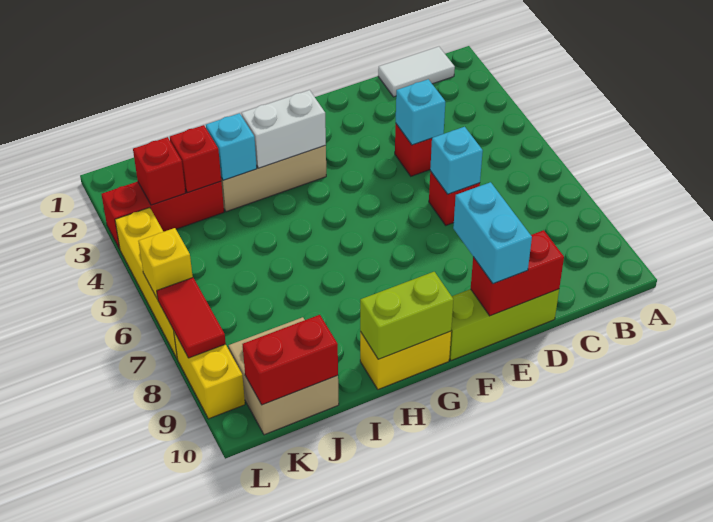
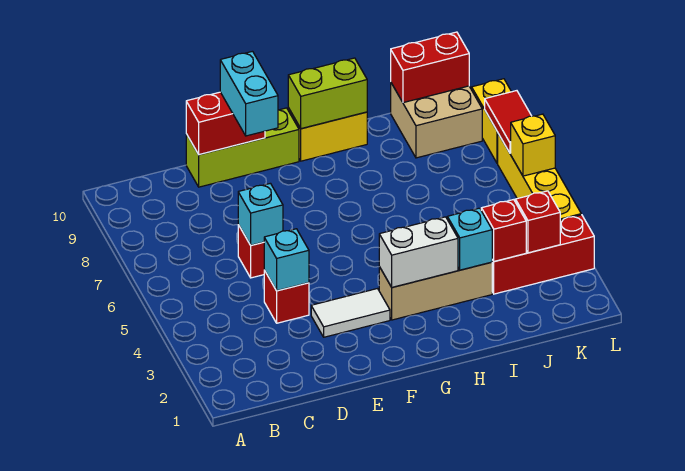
white 1x2 tile [378,47,455,97] -> white 1x2 tile moved to [311,289,390,337]

